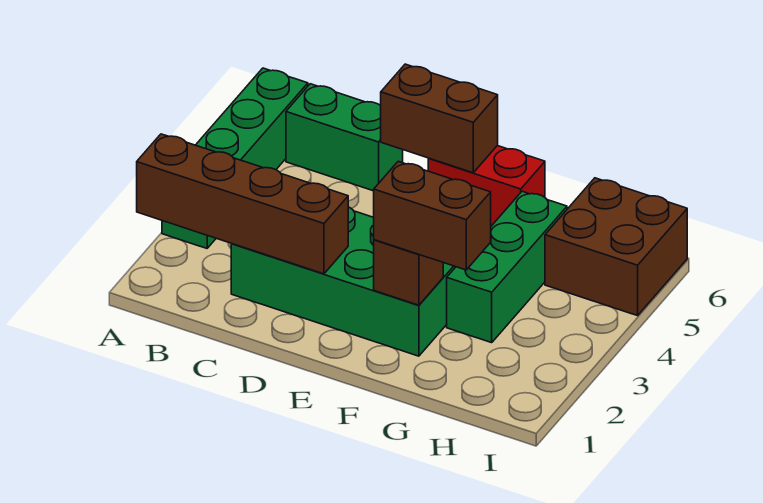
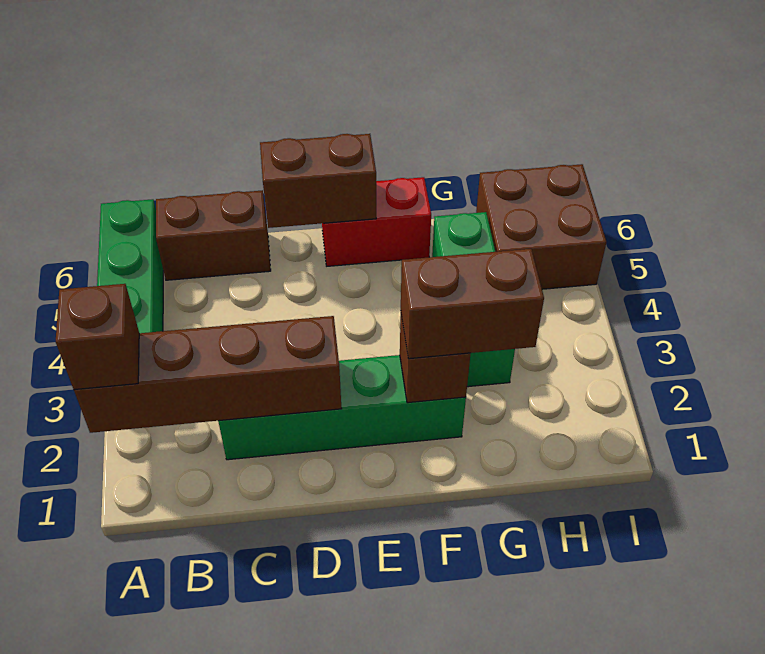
none -> brown 1x1 brick [56,284,139,390]
green 1x2 brick [286,84,403,191] -> brown 1x2 brick [156,190,271,280]
green 2x4 brick [231,207,455,356] -> green 1x4 brick [218,355,466,460]

